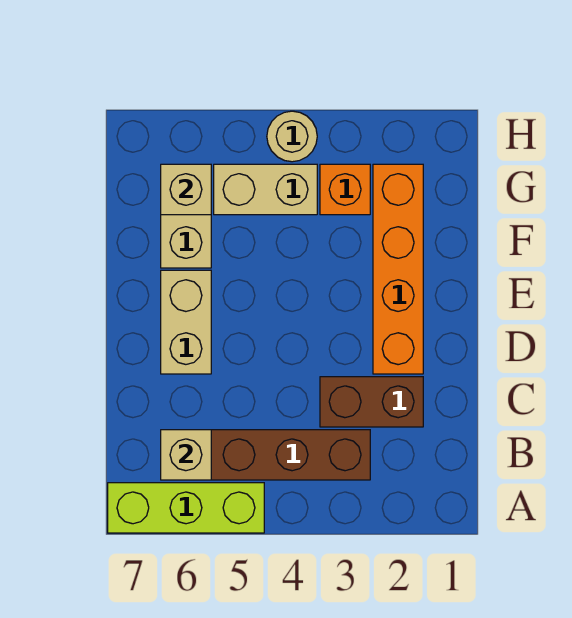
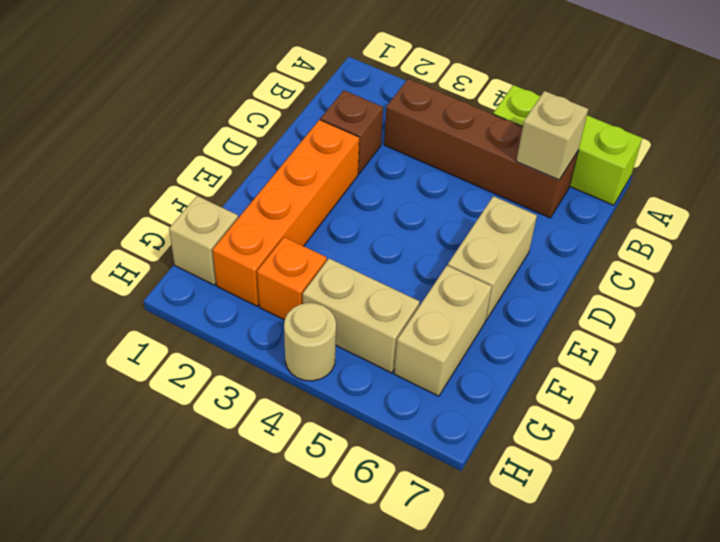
brown 1x2 brick [320,377,423,427] -> brown 1x1 brick [321,90,383,174]
tan 1x1 brick [161,164,211,215] -> tan 1x1 brick moved to [169,196,238,285]

